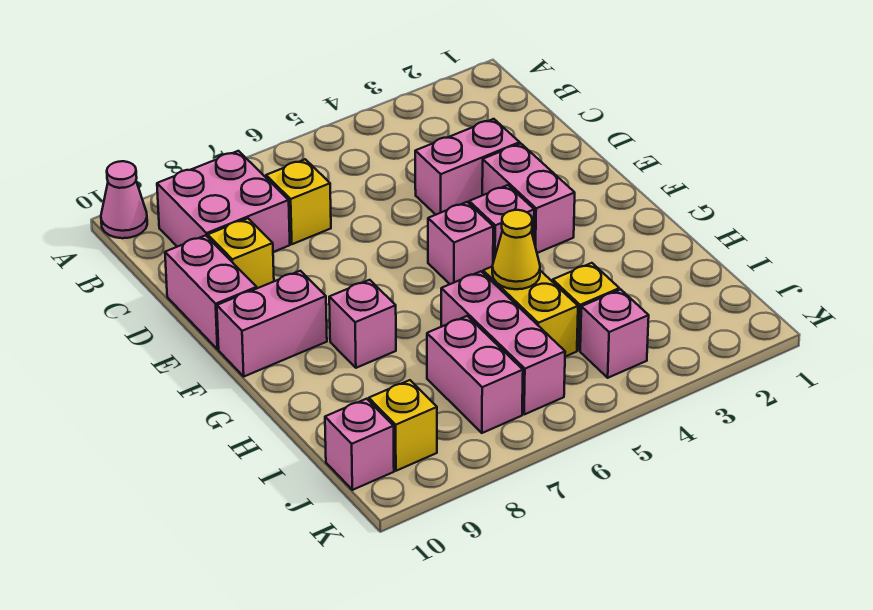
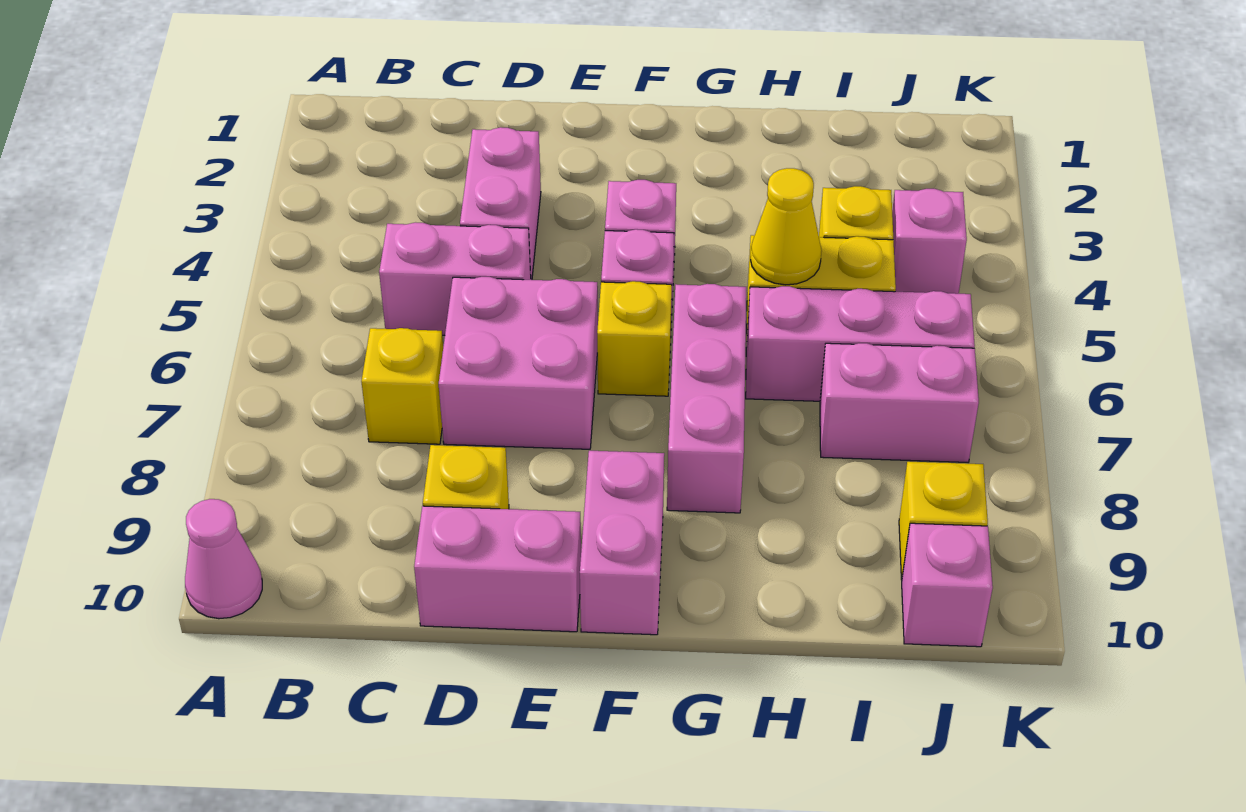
pink 2x2 brick [157,151,290,252] -> pink 2x2 brick moved to [439,277,598,449]
pink 1x2 brick [482,144,575,253] -> pink 1x2 brick moved to [379,222,531,335]
none -> yellow 1x1 brick [597,281,672,396]
pink 1x1 brick [329,280,396,368] -> pink 1x3 brick [667,284,746,513]

